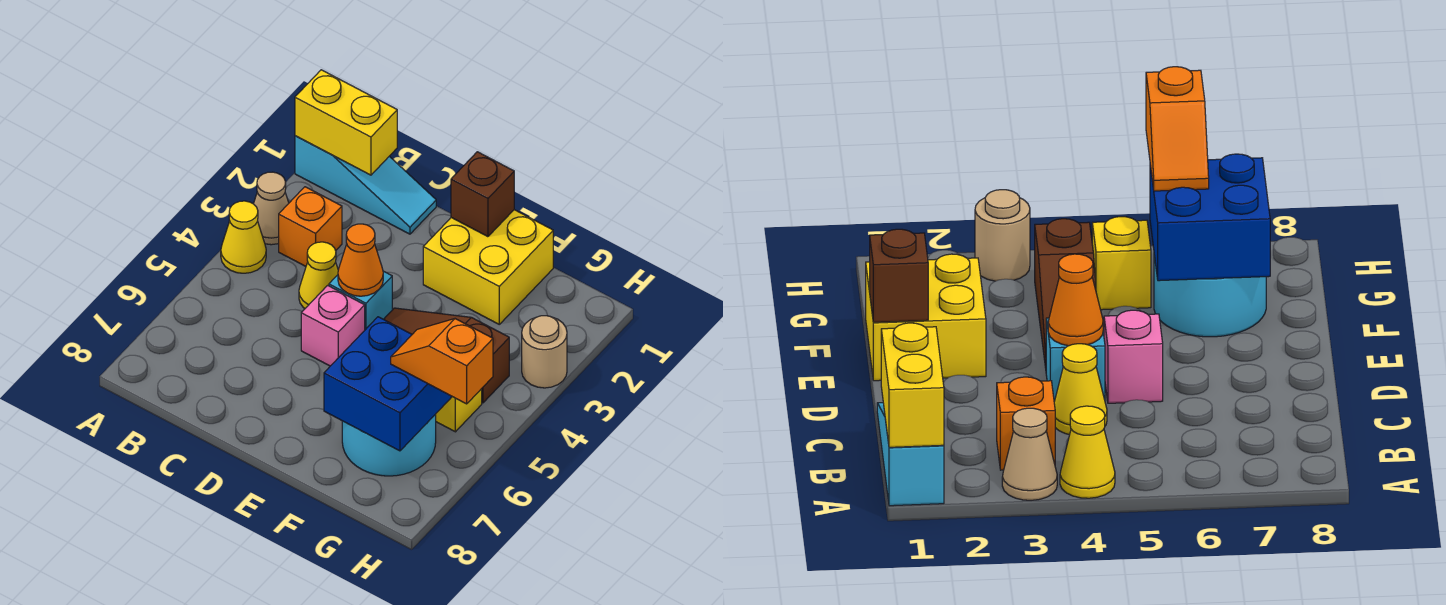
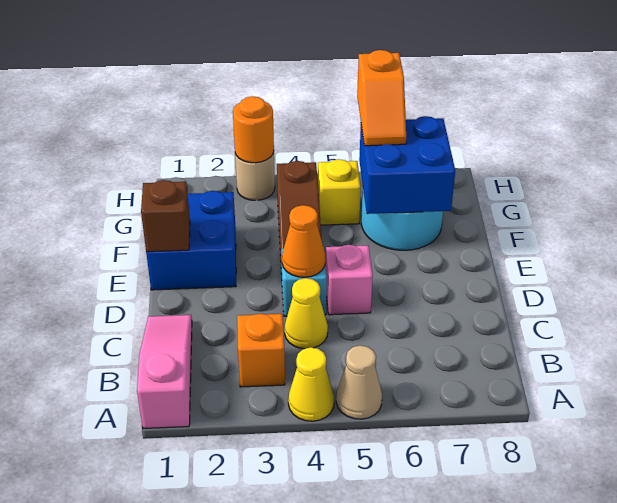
cyan 1x3 slope [295,136,436,234] -> pink 1x3 slope [137,315,192,429]
yellow 1x2 brick [295,70,397,175] -> none
tan 1x1 cone [254,172,289,245] -> tan 1x1 cone moved to [336,346,382,419]
yellow 2x2 brick [423,210,553,324] -> blue 2x2 brick [146,191,236,290]
none -> orange 1x1 round brick [233,96,274,163]

